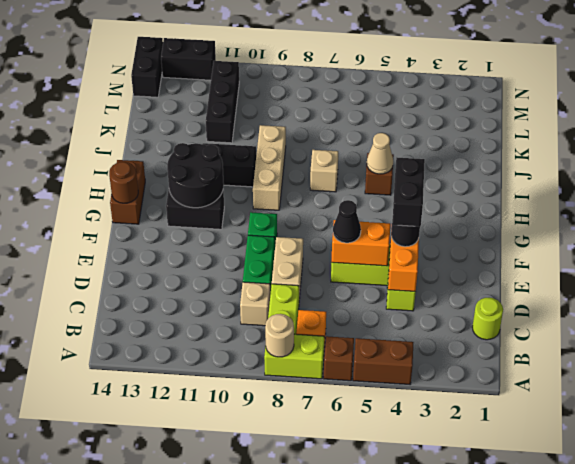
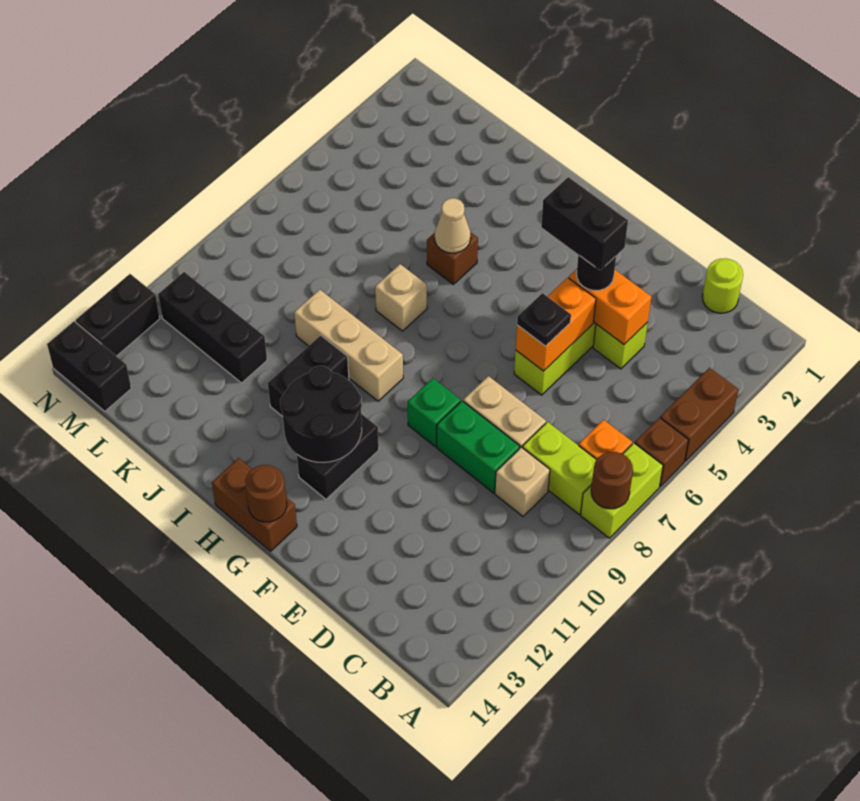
tan 1x1 round brick [265,314,294,357] -> brown 1x1 round brick [591,452,633,509]
black 1x1 cone [333,200,361,243] -> black 1x1 plate [517,293,571,346]

